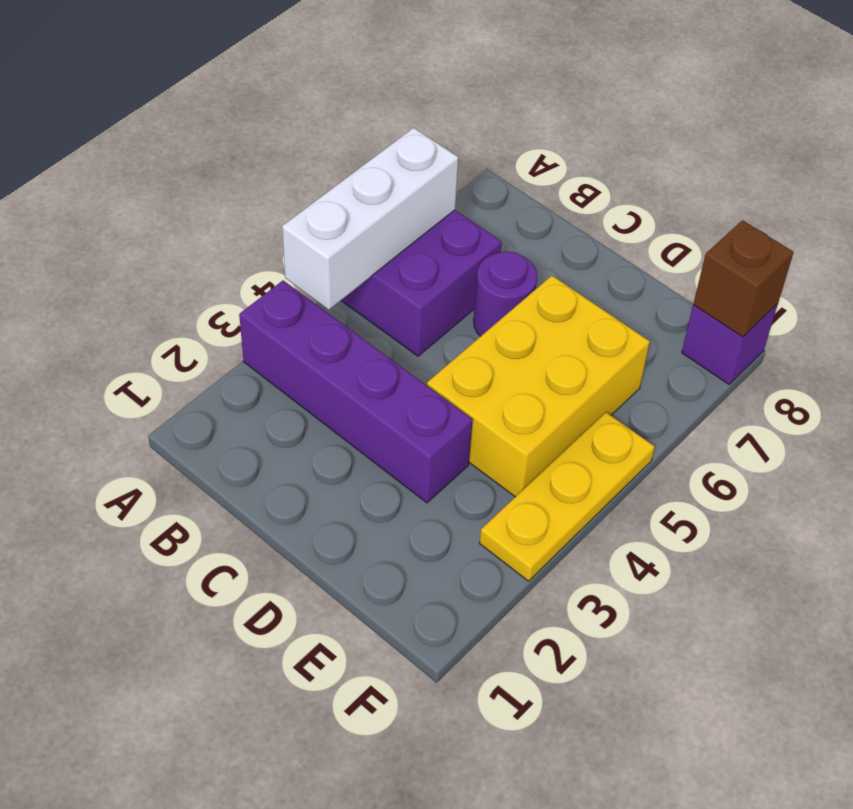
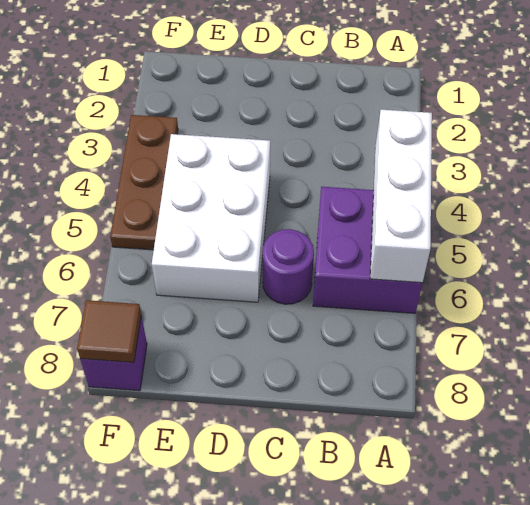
purple 1x4 brick [239,281,473,503] -> none
yellow 2x3 brick [427,276,650,497] -> white 2x3 brick [152,134,270,302]
yellow 1x3 plate [479,412,655,581] -> brown 1x3 plate [110,115,178,250]
brown 1x1 brick [693,220,793,337] -> brown 1x1 tile [77,300,141,362]

